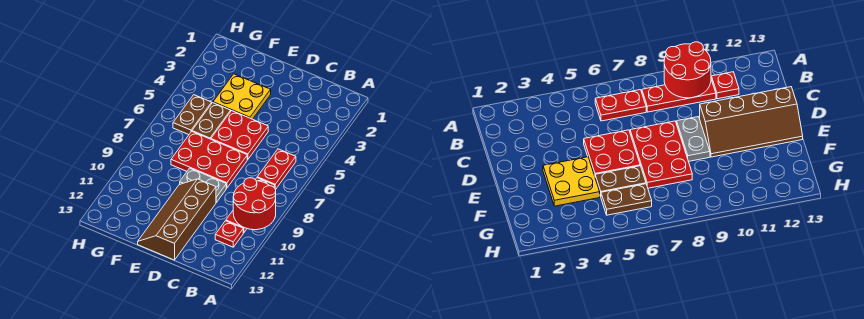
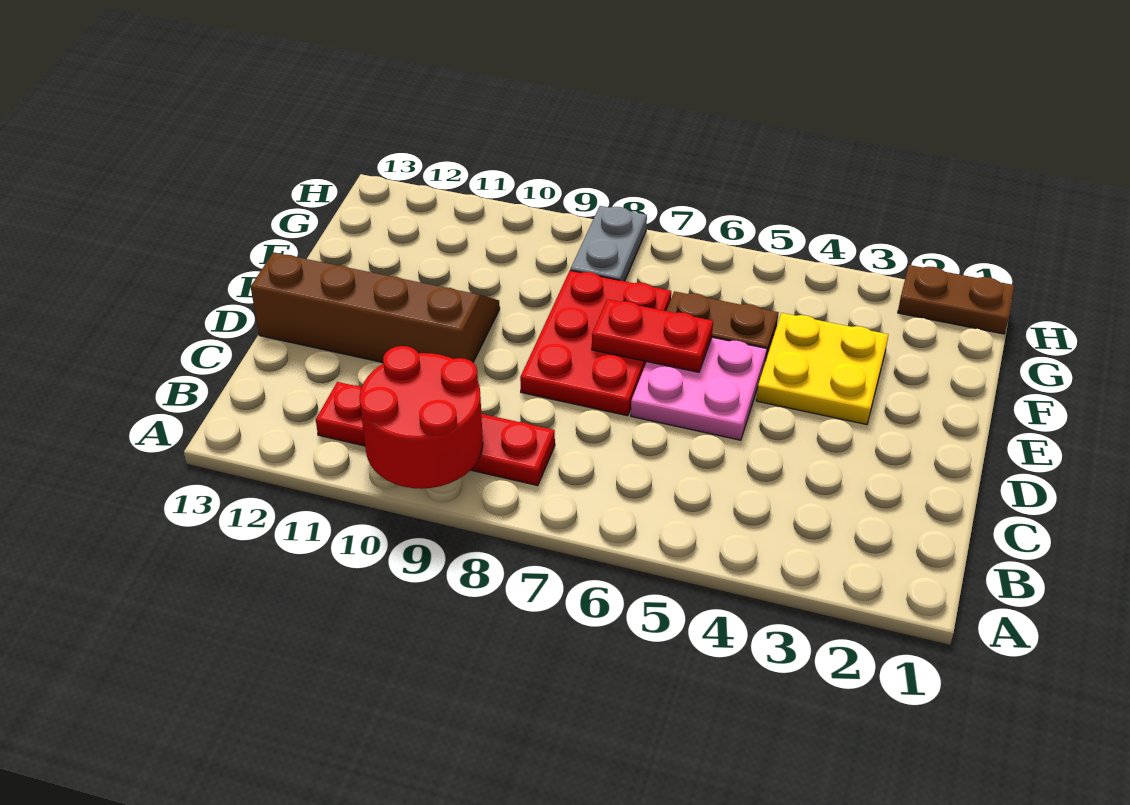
red 1x2 plate [257,149,296,189] -> red 1x2 plate moved to [592,299,713,372]
red 2x2 plate [211,111,268,159] -> pink 2x2 plate [631,337,767,440]
grey 1x2 plate [180,168,226,202] -> grey 1x2 plate moved to [570,206,647,281]
brown 1x2 plate [173,95,212,135] -> brown 1x2 plate moved to [898,265,1014,334]

